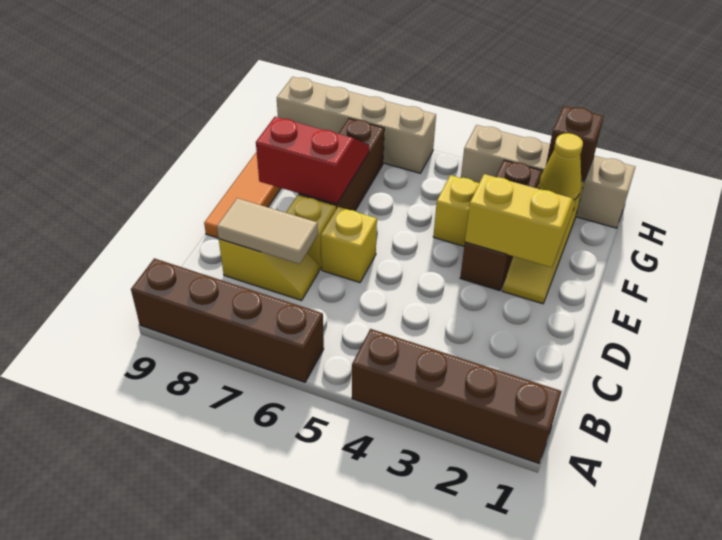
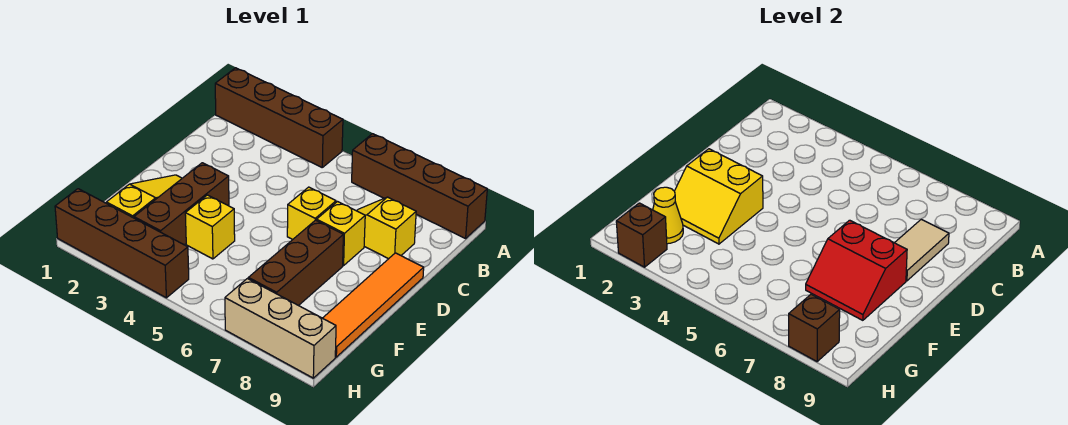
tan 1x2 tile [217,198,318,264] -> tan 1x2 tile turned to [895,219,949,281]
tan 1x4 brick [461,125,635,228] -> brown 1x4 brick [55,189,189,298]
tan 1x4 brick [277,77,436,173] -> tan 1x3 brick [225,279,336,378]
none -> brown 1x1 brick [789,294,840,361]

